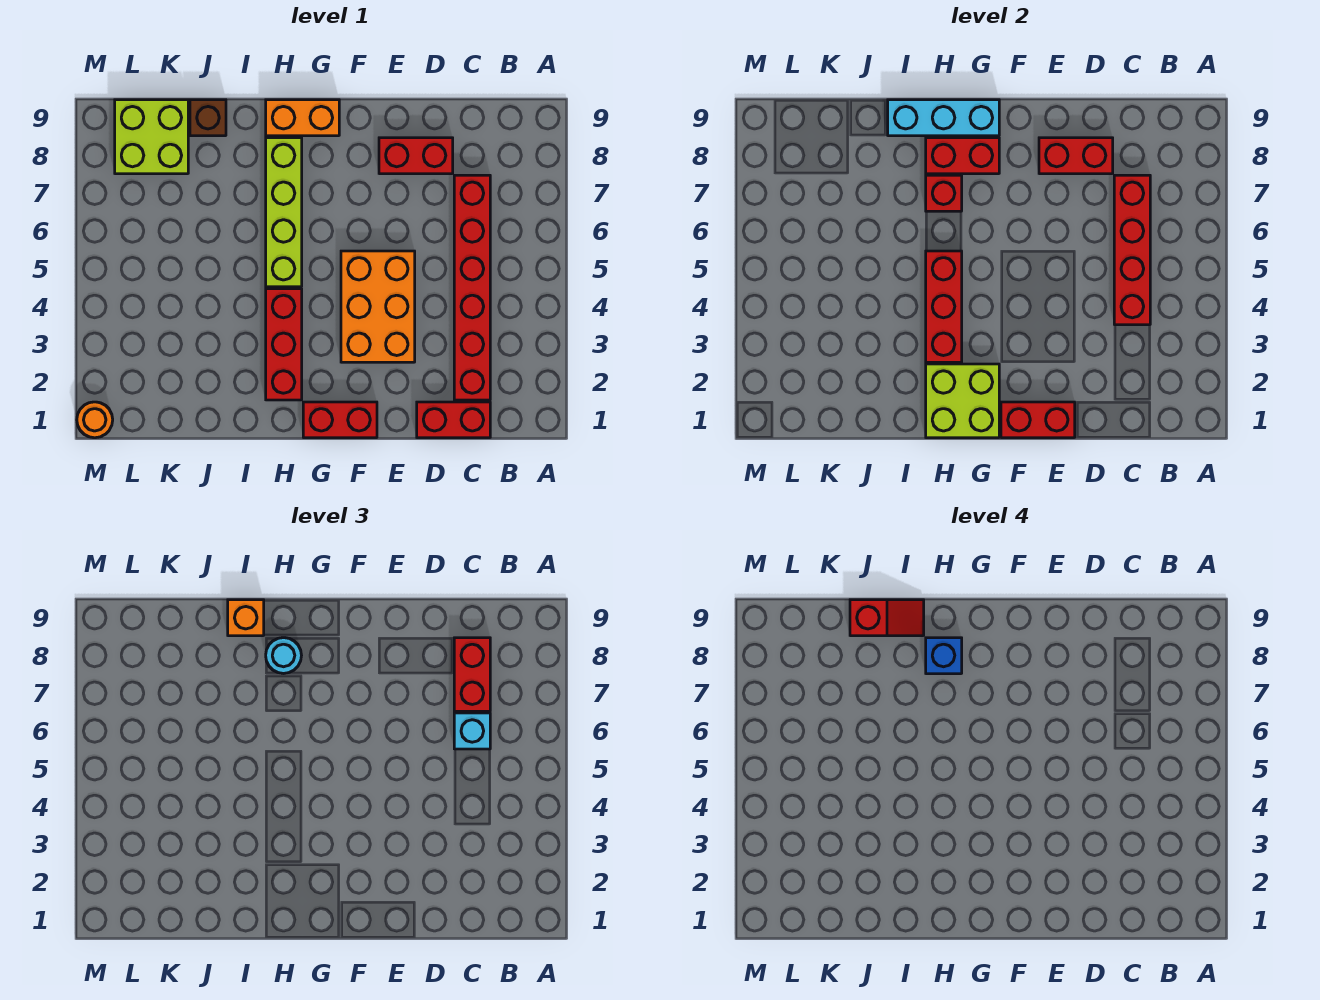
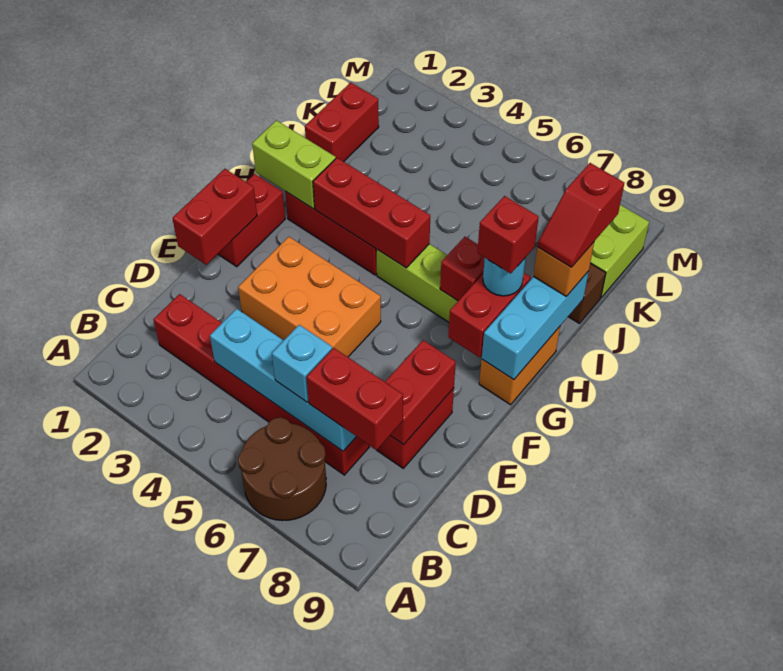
none -> brown 2x2 round brick [238,417,326,521]
red 1x2 brick [417,402,490,438] -> red 1x2 brick moved to [305,82,379,162]
red 1x4 brick [1114,175,1150,325] -> cyan 1x4 brick [210,309,356,451]
lime 2x2 brick [926,364,999,438] -> lime 1x2 brick [252,120,336,209]
blue 1x1 brick [926,638,962,674] -> red 1x1 brick [477,196,539,274]
orange 1x1 round brick [77,402,113,438] -> none

